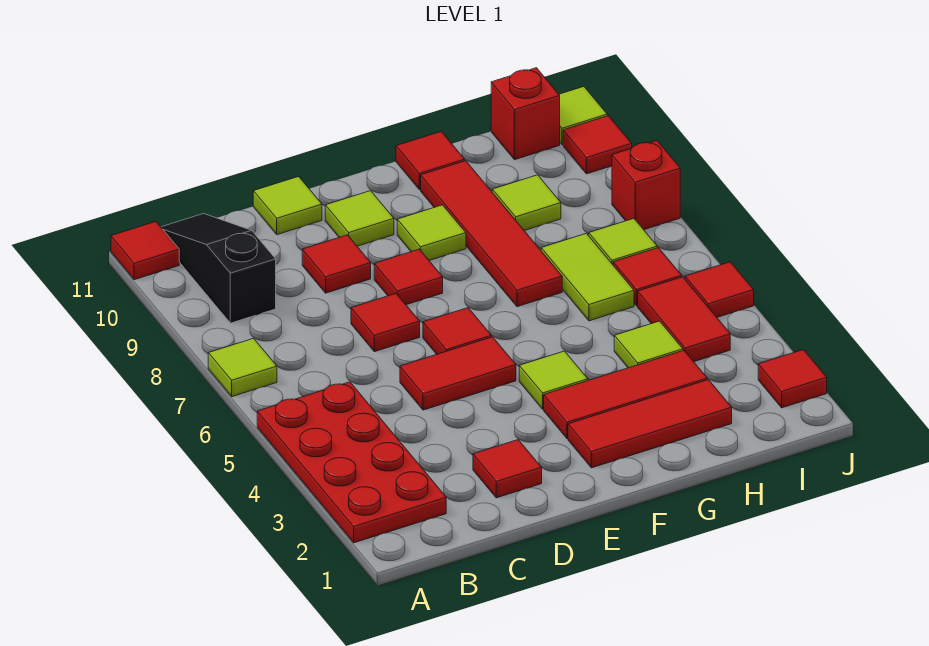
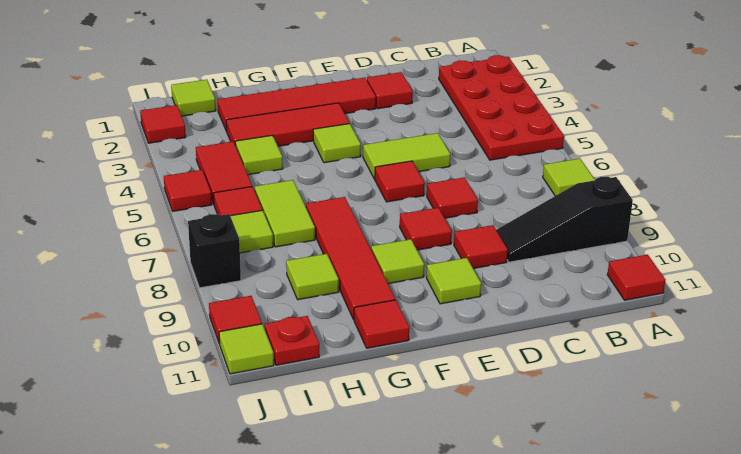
black 1x3 slope [161,214,276,323] -> black 1x3 slope turned to [497,177,633,262]
red 1x2 tile [400,337,516,410] -> lime 1x2 tile [363,133,450,179]
lime 1x1 tile [253,176,322,235] -> lime 1x1 tile moved to [171,80,216,116]
red 1x3 tile [568,380,732,468] -> red 1x4 tile [218,78,376,131]
red 1x1 brick [491,68,560,160] -> red 1x1 plate [265,316,319,365]
red 1x1 brick [612,141,680,230] -> black 1x1 brick [188,214,241,288]

